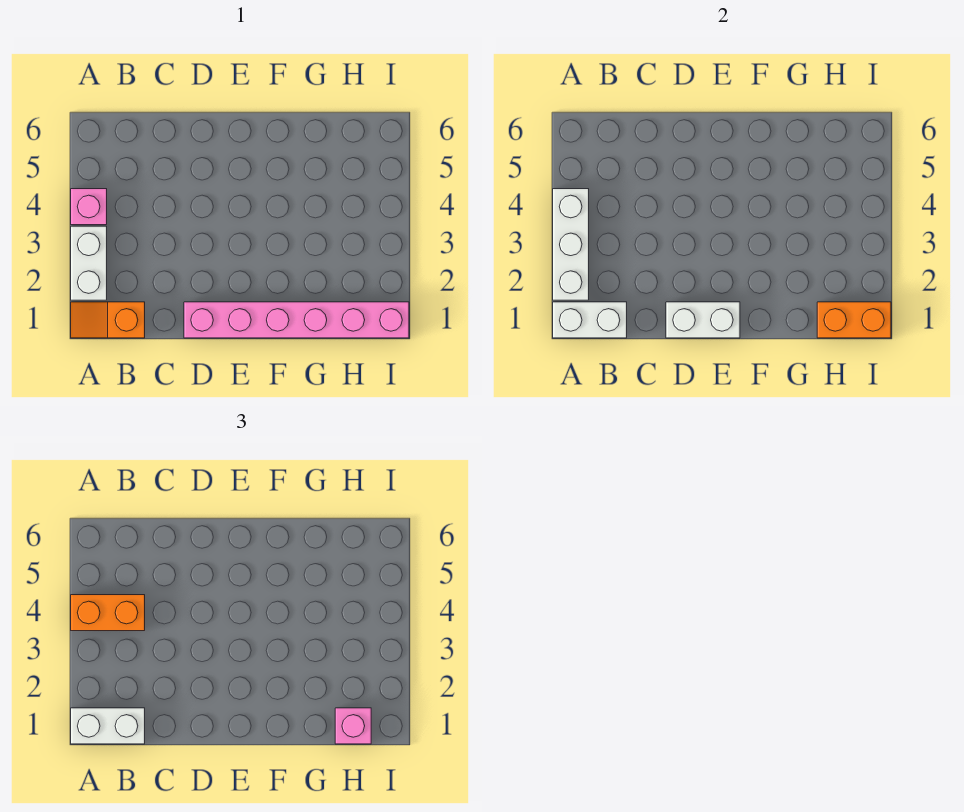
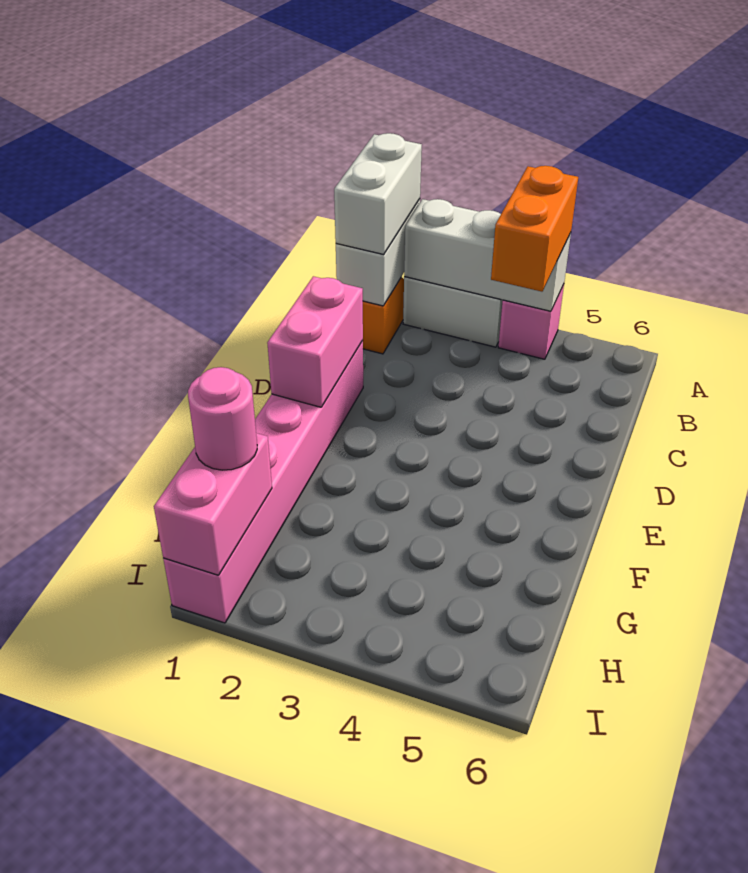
white 1x2 brick [666,302,740,338] -> pink 1x2 brick [267,276,363,407]
orange 1x2 brick [817,302,891,338] -> pink 1x2 brick [154,433,272,575]
pink 1x1 brick [335,708,371,744] -> pink 1x1 round brick [188,367,257,470]

